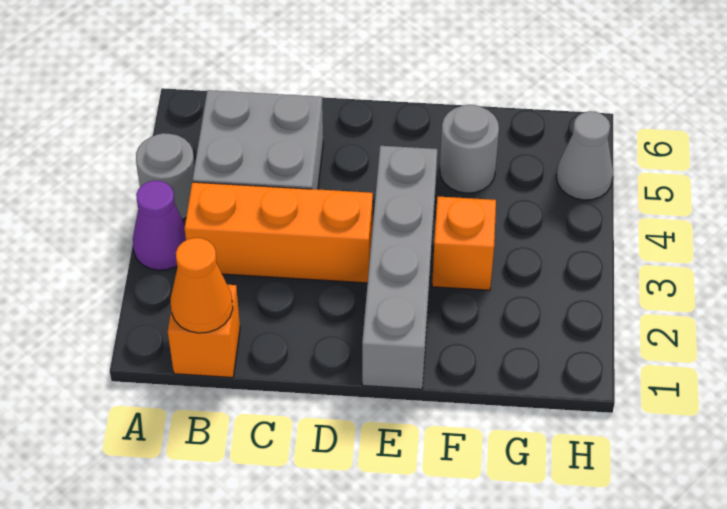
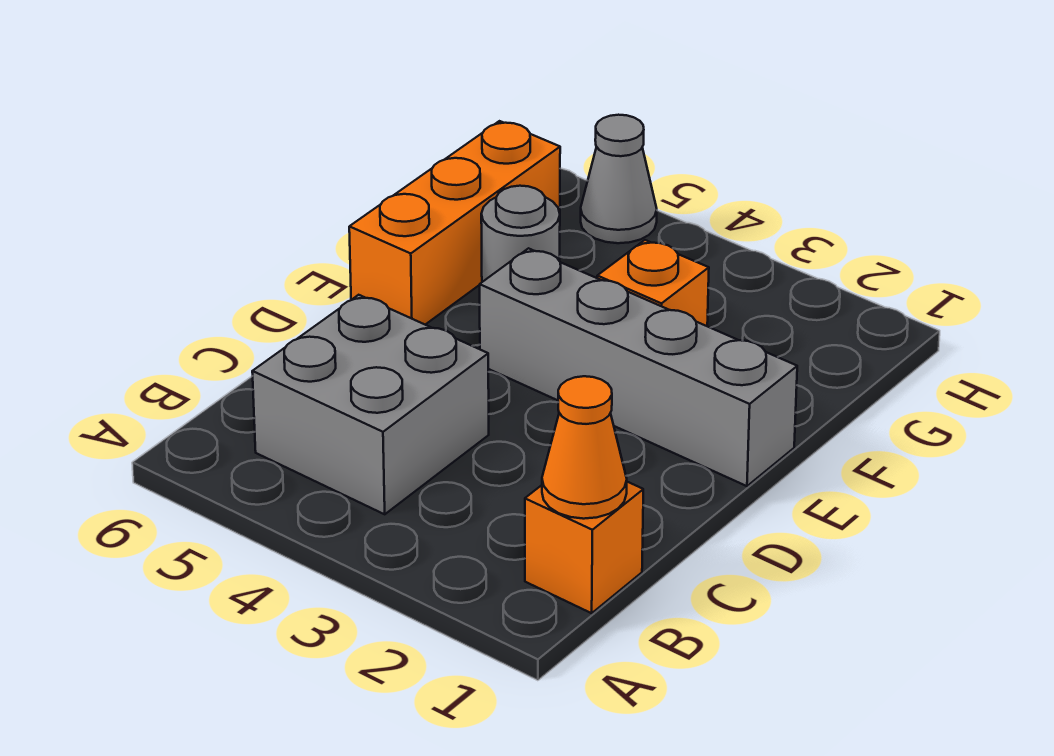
purple 1x1 cone [133,181,186,270] -> none
grey 1x1 round brick [136,133,195,219] -> none
orange 1x3 brick [185,182,373,283] -> orange 1x3 brick moved to [349,121,560,325]

